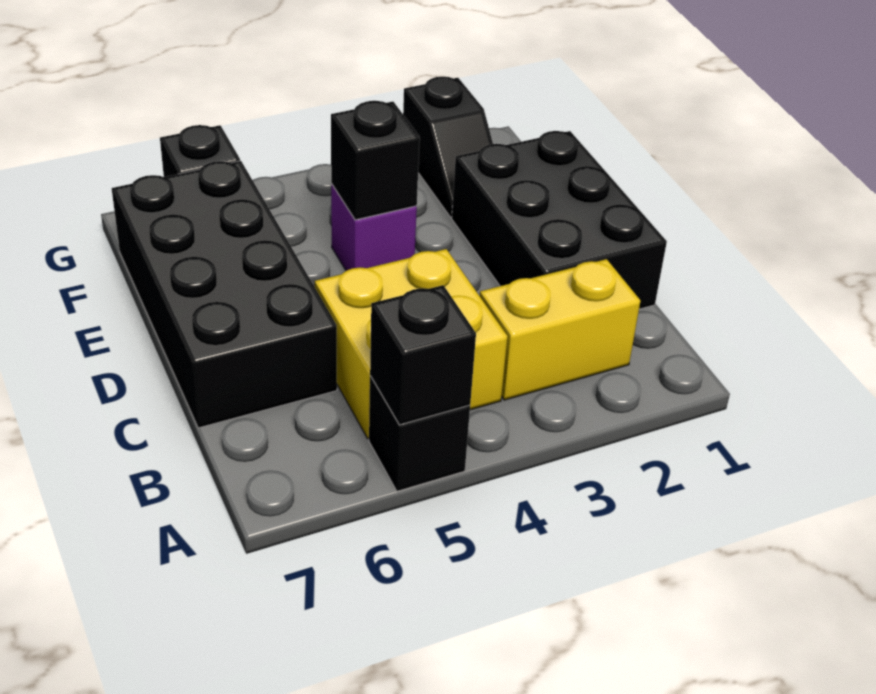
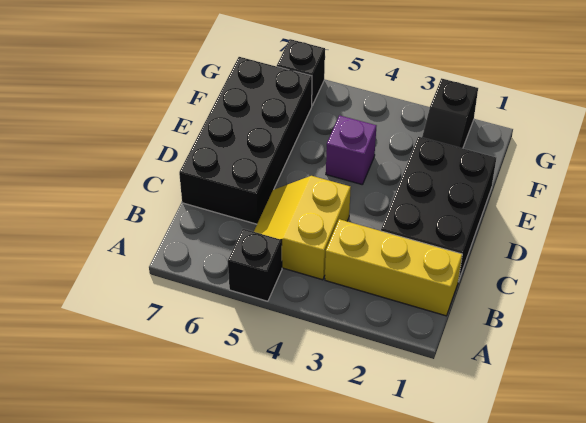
black 1x1 brick [370,285,476,425] -> none
yellow 1x2 brick [480,259,640,400] -> yellow 1x3 brick [325,219,462,316]
yellow 2x2 brick [314,249,507,439] -> yellow 2x2 slope [254,176,351,280]
black 1x1 brick [331,101,420,220] -> none

